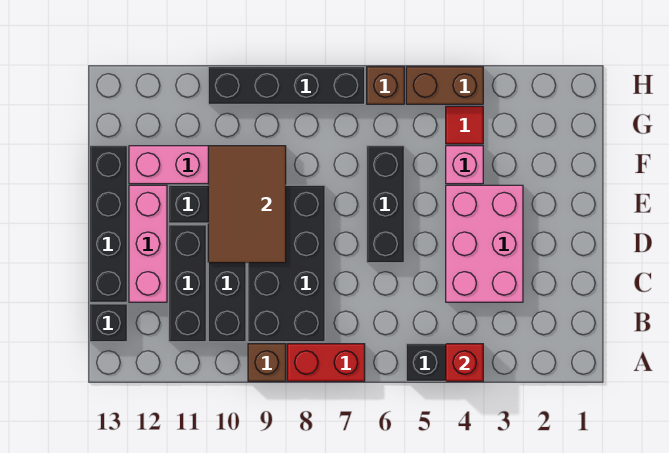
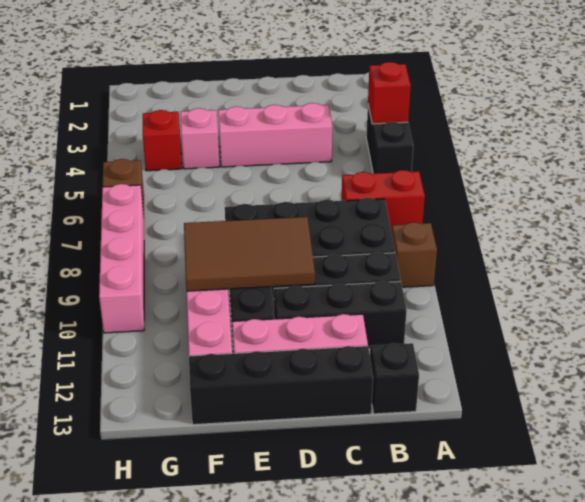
red 1x2 brick [287,344,365,381] -> red 1x2 brick turned to [341,170,425,232]
pink 2x3 brick [446,185,523,302] -> pink 1x3 brick [218,103,332,167]
black 1x3 brick [367,146,404,263] -> none
red 1x1 tile [446,106,483,144] -> red 1x1 brick [143,110,182,171]
brown 1x2 brick [406,67,483,104] -> none
black 1x4 brick [208,67,365,104] -> pink 1x4 brick [99,184,144,333]

